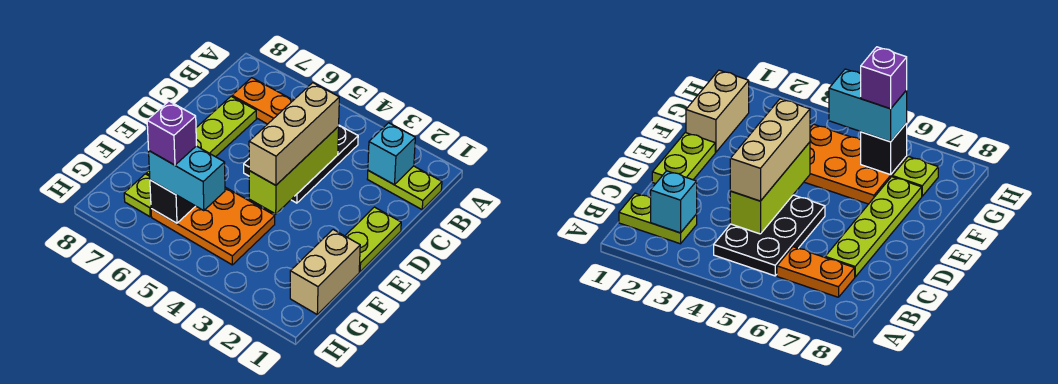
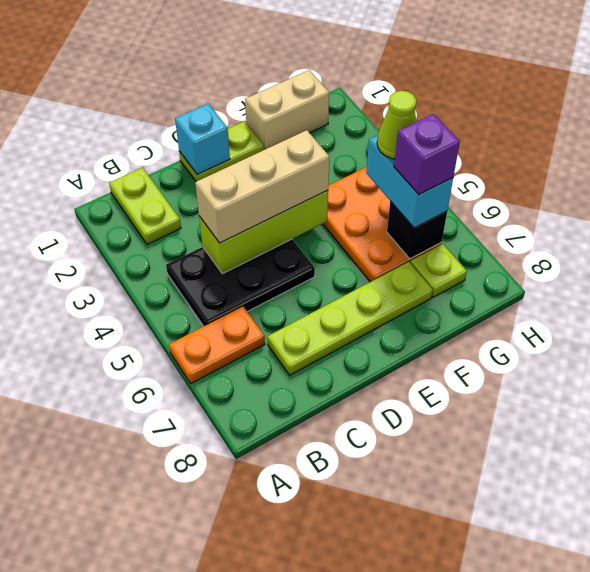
cyan 1x1 brick [368,123,415,185] -> cyan 1x1 brick moved to [175,104,230,175]
orange 1x2 plate [232,78,293,124] -> orange 1x2 plate turned to [169,307,265,383]
none -> lime 1x1 cone [377,91,417,159]

